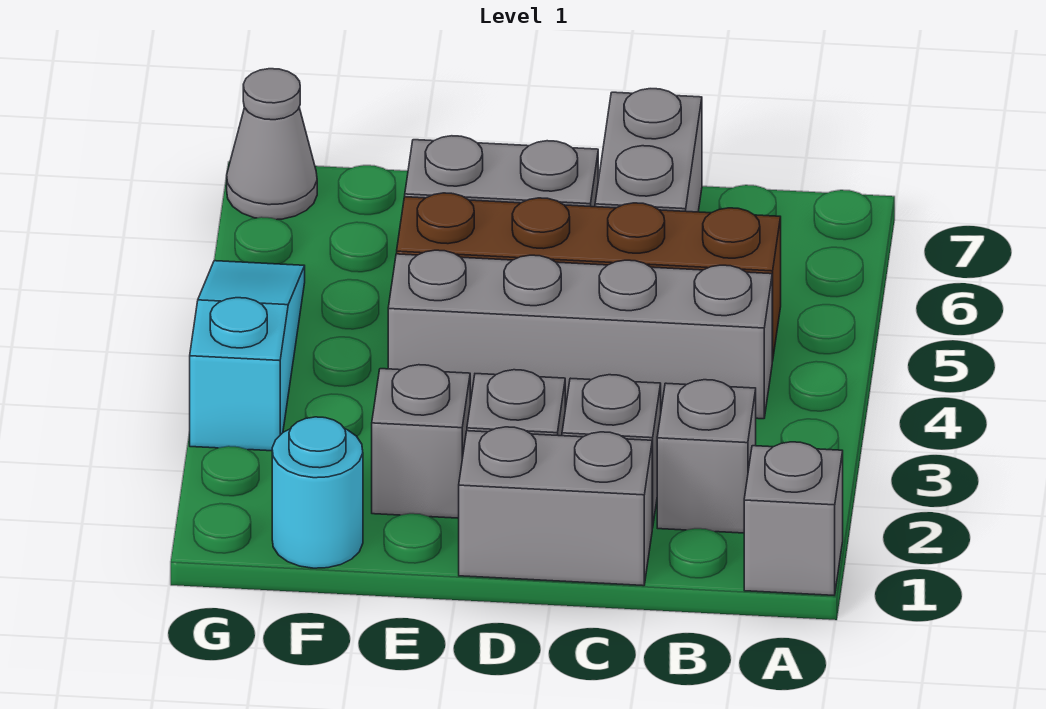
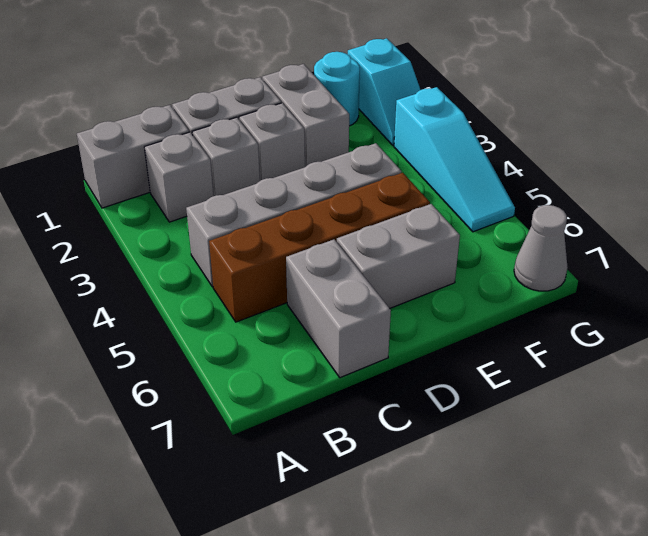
grey 1x1 brick [744,442,843,596] -> grey 1x2 brick [77,105,189,208]
grey 1x1 brick [372,365,470,518] -> grey 1x2 brick [262,64,349,167]
none -> cyan 1x2 slope [348,38,420,146]

